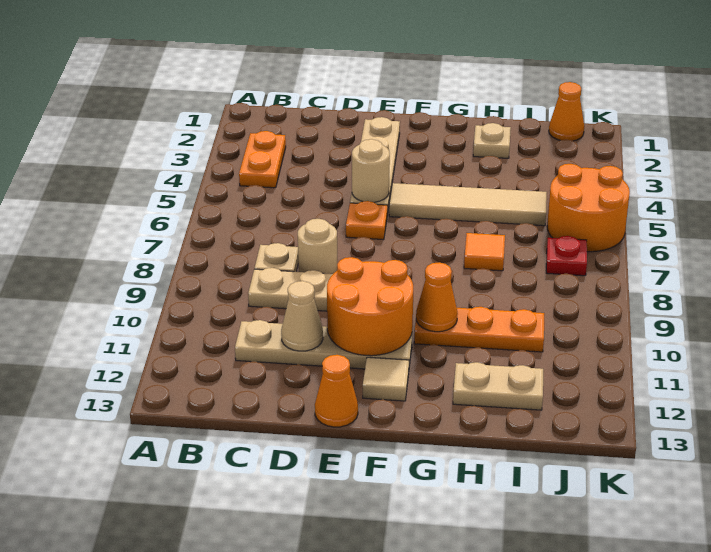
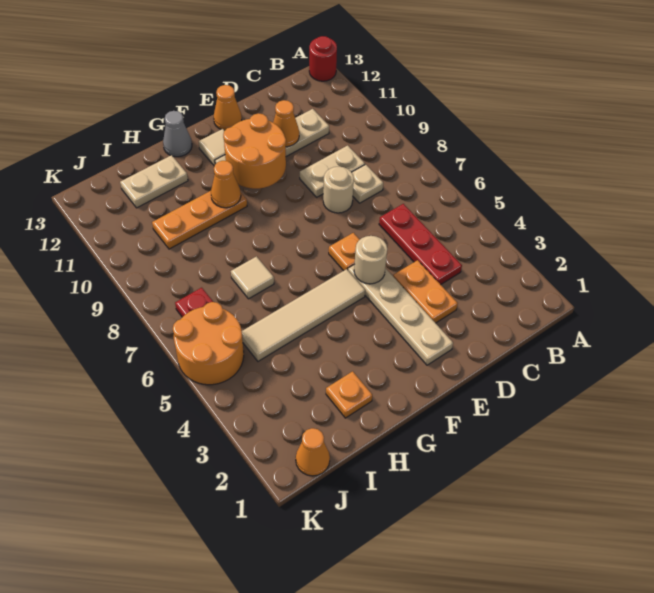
none -> red 1x1 round brick [309,36,337,81]
orange 1x2 plate [239,131,286,188] -> orange 1x2 plate moved to [393,260,458,323]
none -> red 1x3 plate [379,204,462,285]
tan 1x1 cone [281,281,323,351] -> orange 1x1 cone [273,100,299,147]
none -> grey 1x1 cone [163,111,192,157]
tan 1x1 plate [473,123,511,158] -> orange 1x1 plate [326,371,372,418]
orange 1x1 tile [464,233,505,271] -> tan 1x1 tile [231,256,274,299]

